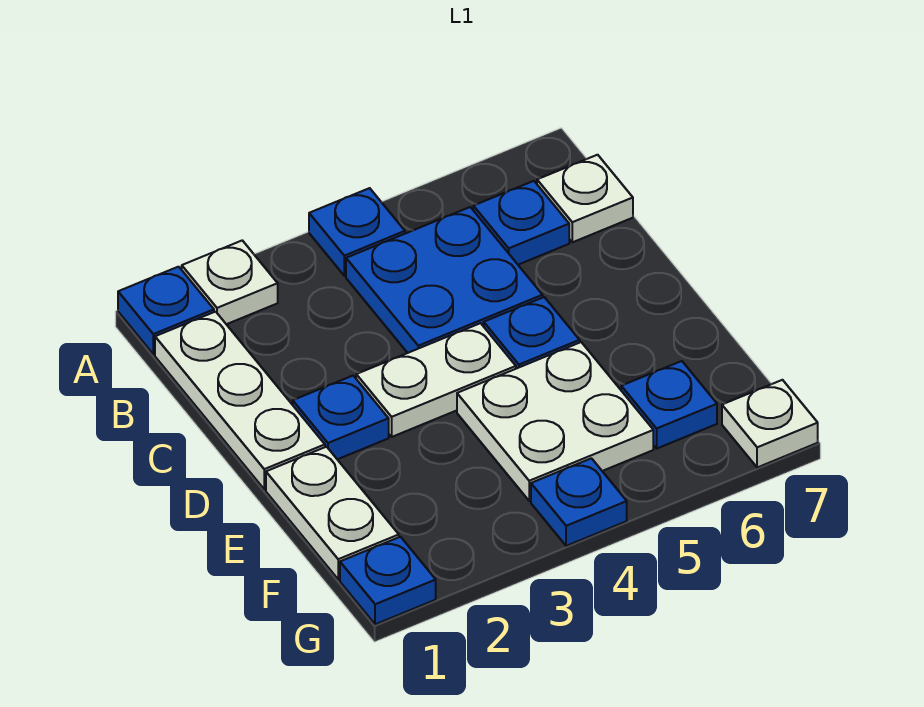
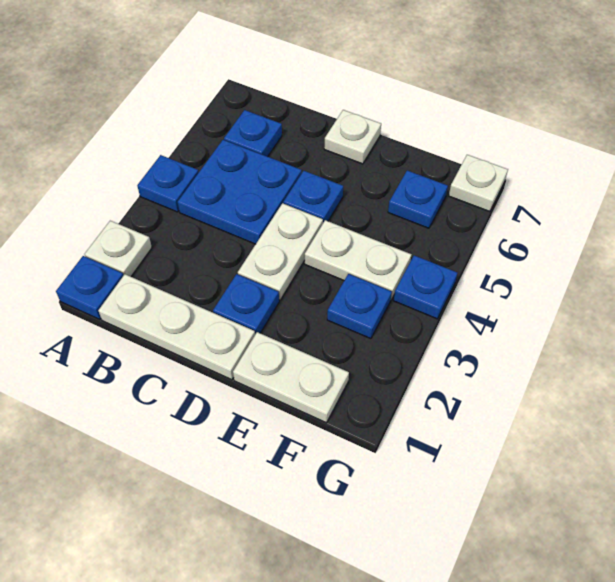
white 1x1 plate [537,155,633,242] -> white 1x1 plate moved to [324,110,381,164]
white 2x2 plate [457,342,653,501] -> white 1x2 plate [305,220,412,299]
blue 1x1 plate [340,537,436,624] -> blue 1x1 plate moved to [327,274,392,339]

